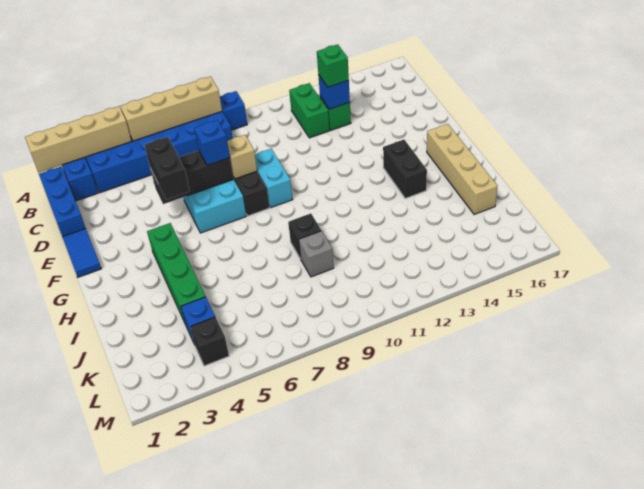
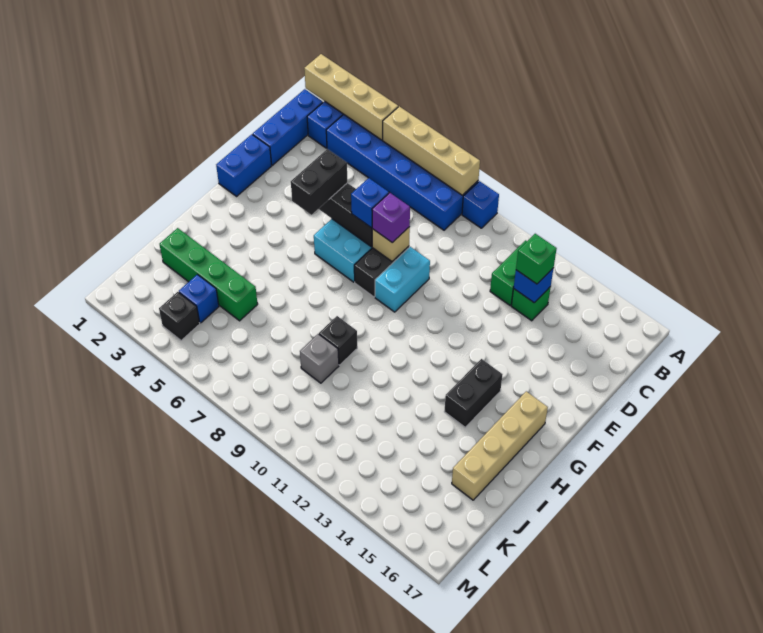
blue 1x2 tile [63,229,101,277] -> blue 1x2 brick [216,134,272,196]
none -> purple 1x1 brick [372,193,410,243]
green 1x4 brick [147,223,206,323] -> green 1x4 brick turned to [160,228,258,321]

